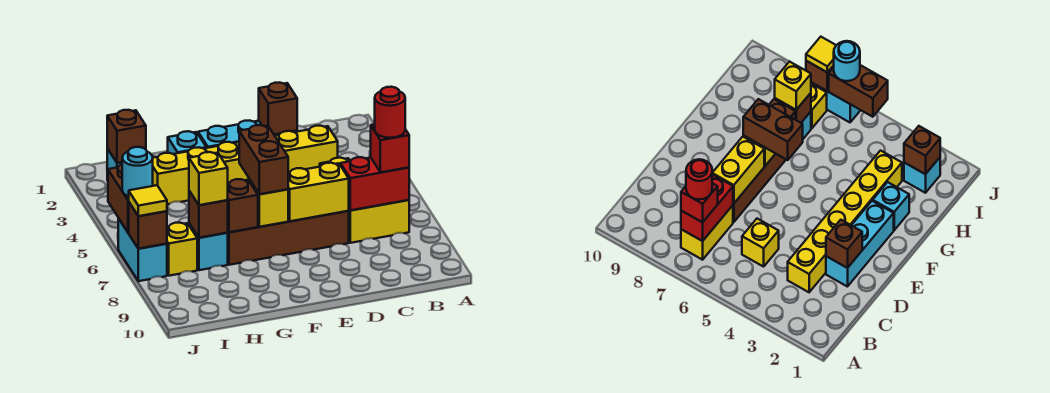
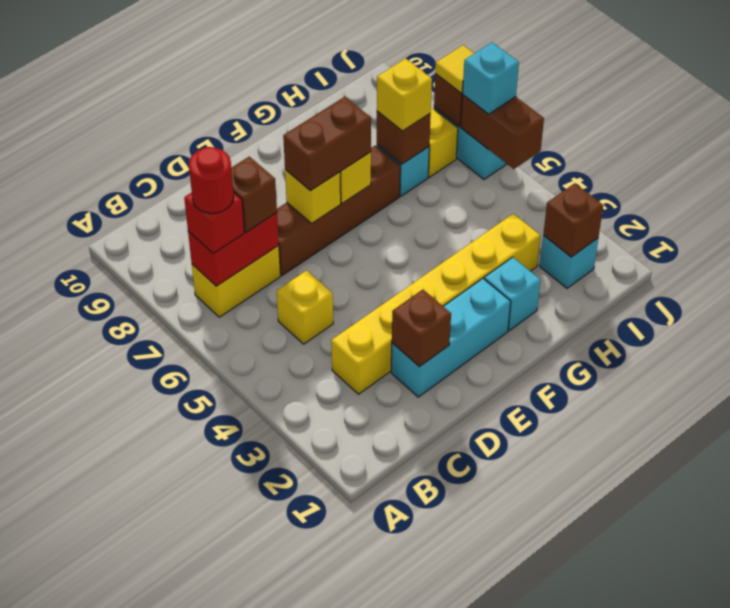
yellow 1x2 brick [288,163,349,221] -> yellow 1x1 brick [285,170,341,223]
brown 1x2 brick [239,125,288,194] -> brown 1x2 brick turned to [283,97,371,191]
brown 1x1 brick [228,179,258,232] -> brown 1x1 brick moved to [231,157,277,232]
cyan 1x1 round brick [122,147,153,196] -> cyan 1x1 brick [462,42,519,114]

